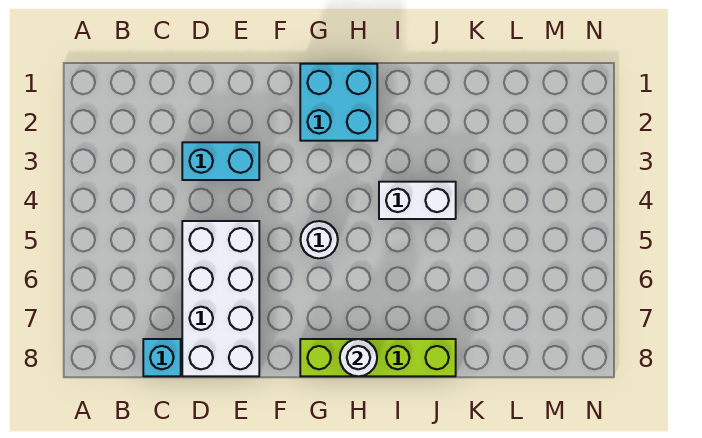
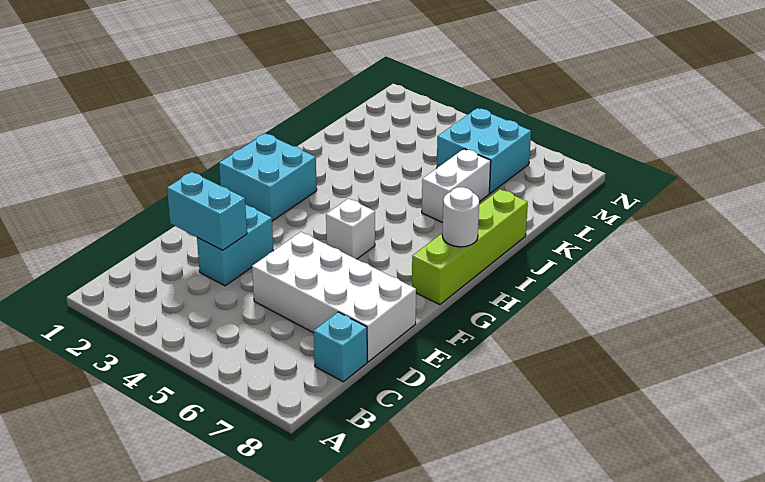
none -> cyan 1x2 brick [167,172,247,250]
white 1x1 round brick [300,221,338,258] -> white 1x1 brick [326,199,375,259]
white 1x2 brick [379,182,456,219] -> white 1x2 brick moved to [422,149,491,223]
none -> cyan 2x2 brick [437,108,531,193]

